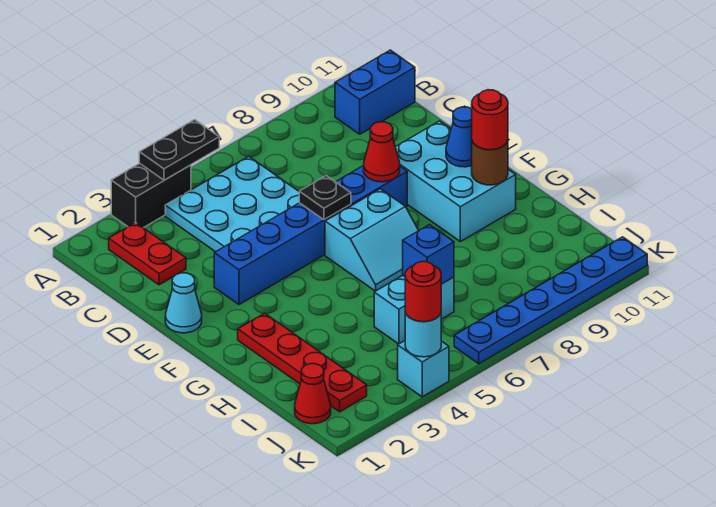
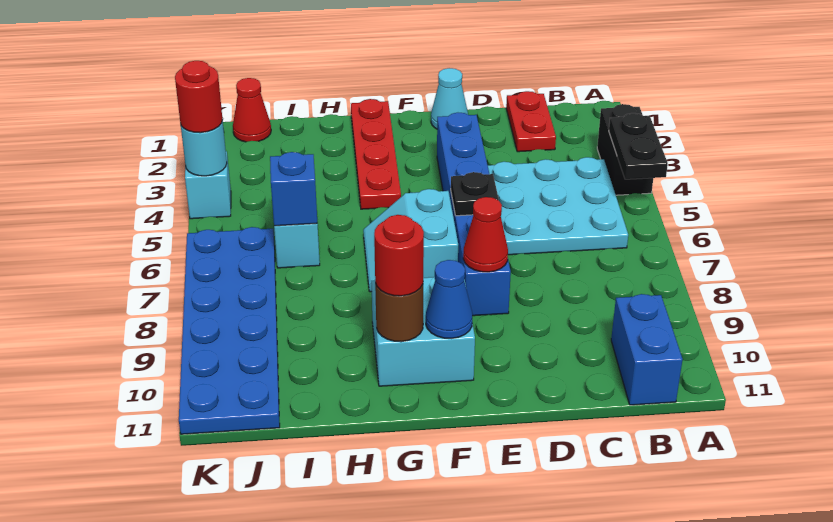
red 1x2 plate [109,223,186,285] -> red 1x2 plate turned to [506,91,556,152]
cyan 2x3 brick [396,121,516,242] -> cyan 2x2 brick [371,277,475,386]
red 1x4 plate [238,313,367,412] -> red 1x4 plate turned to [351,99,401,209]
blue 1x6 plate [454,237,647,364] -> blue 2x6 plate [179,227,280,434]

